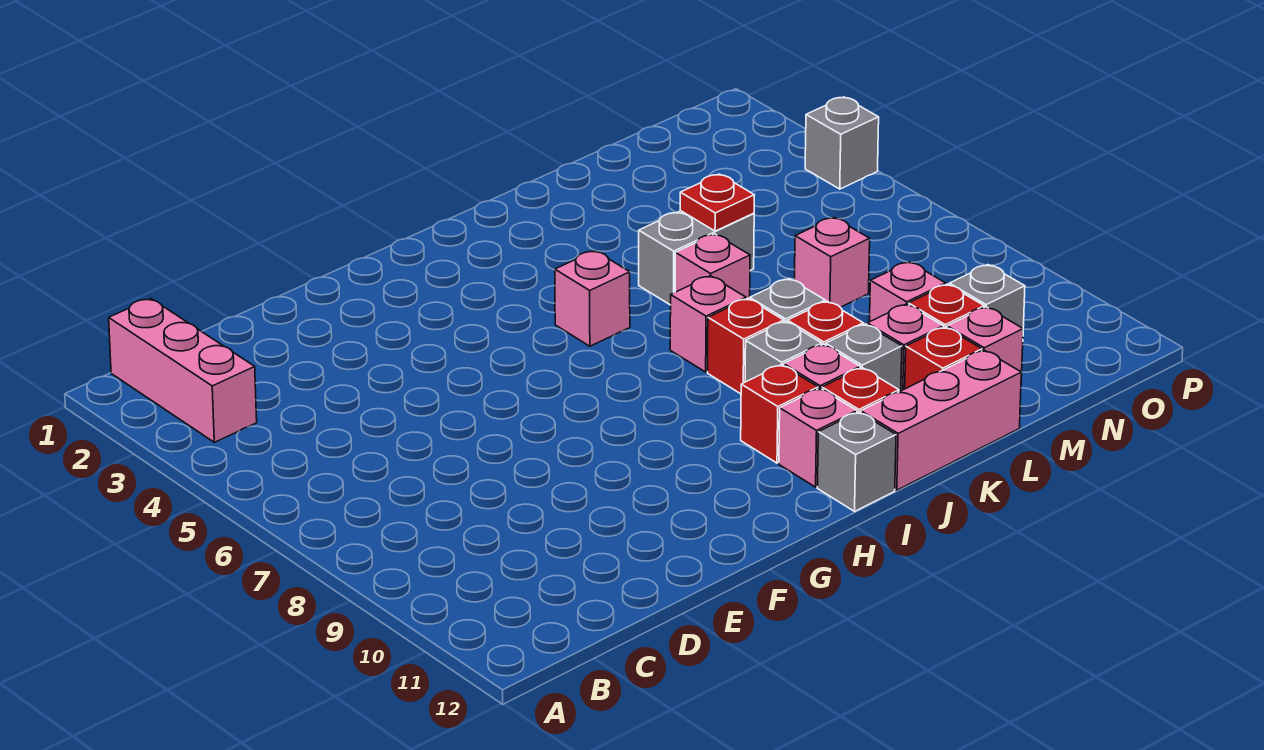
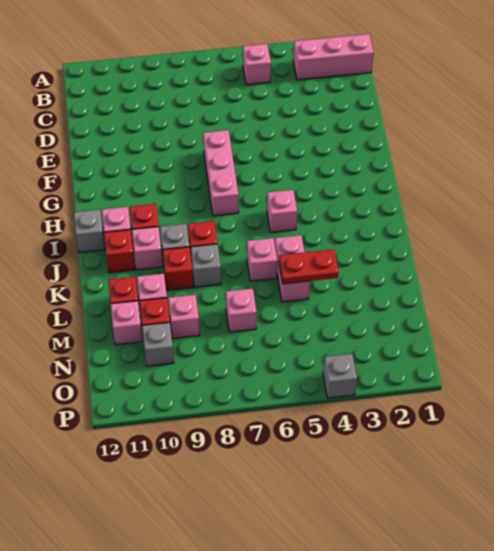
pink 1x1 brick [670,276,746,372] -> pink 1x1 brick moved to [243,44,271,85]
pink 1x3 brick [861,350,1021,490] -> pink 1x3 brick moved to [203,130,239,216]
grey 1x2 brick [639,211,754,305] -> pink 1x2 brick [275,235,310,302]
grey 1x1 brick [826,324,902,392] -> none
red 1x1 plate [680,174,754,231] -> red 1x2 plate [279,249,339,284]

